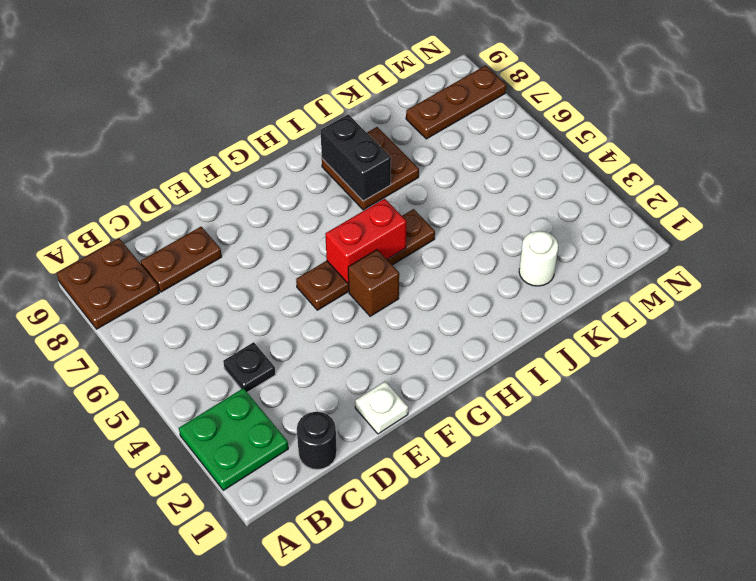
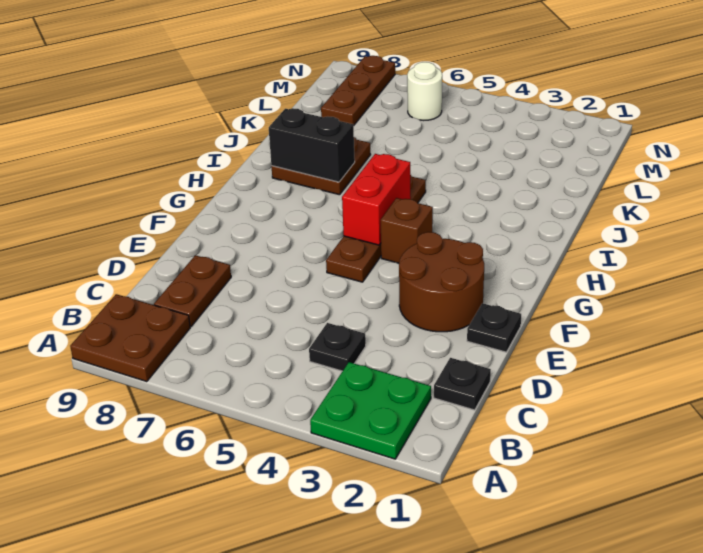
black 1x1 round brick [297,412,337,469] -> black 1x1 plate [434,358,491,410]
white 1x1 plate [355,381,408,434] -> black 1x1 plate [467,303,521,352]
none -> brown 2x2 round brick [399,232,484,332]
white 1x1 round brick [519,231,558,286] -> white 1x1 round brick moved to [407,62,442,120]

